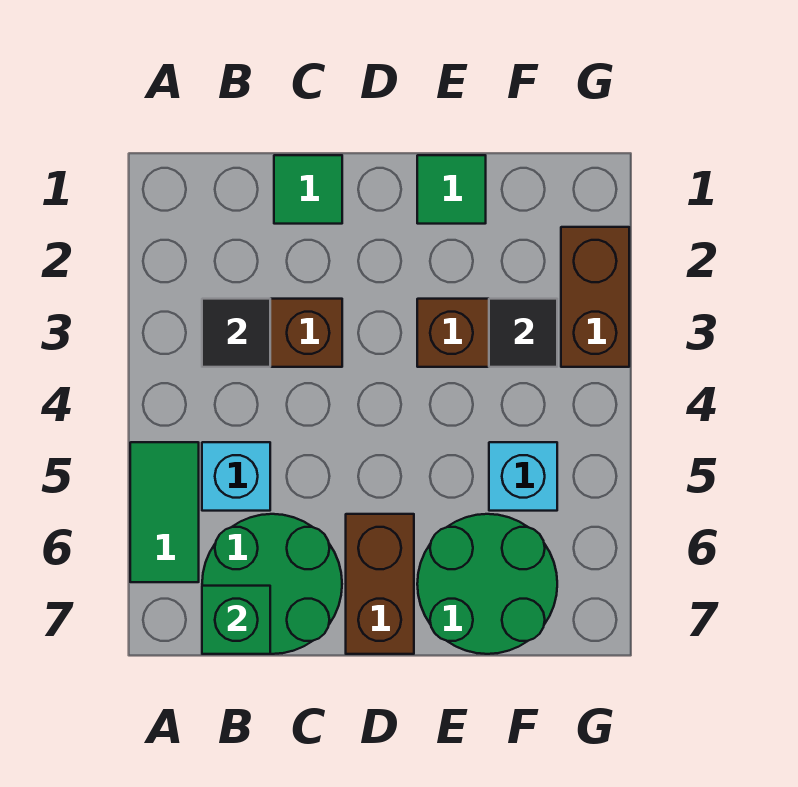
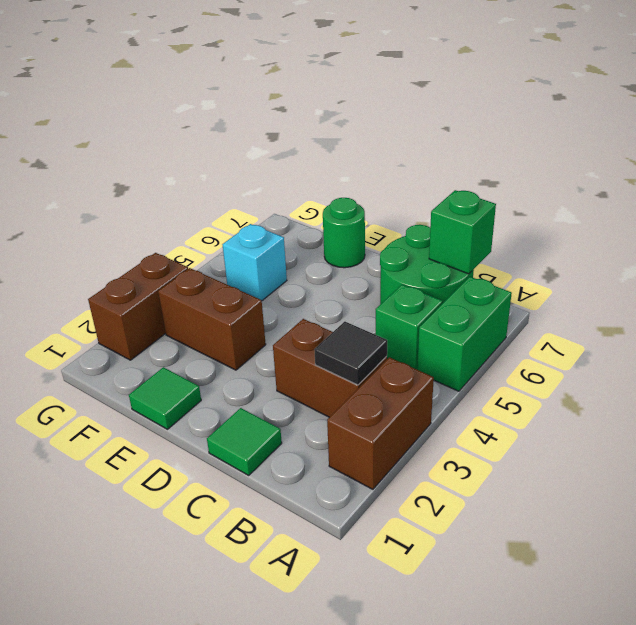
green 1x2 tile [130,442,199,582] -> green 1x2 brick [417,277,512,391]
cyan 1x1 brick [202,442,270,511] -> green 1x1 brick [376,285,443,369]
brown 1x2 brick [346,514,414,654] -> brown 1x2 brick moved to [327,357,434,489]
green 2x2 round brick [417,514,557,654] -> green 1x1 round brick [323,198,365,268]
black 1x1 tile [489,299,557,367] -> none

